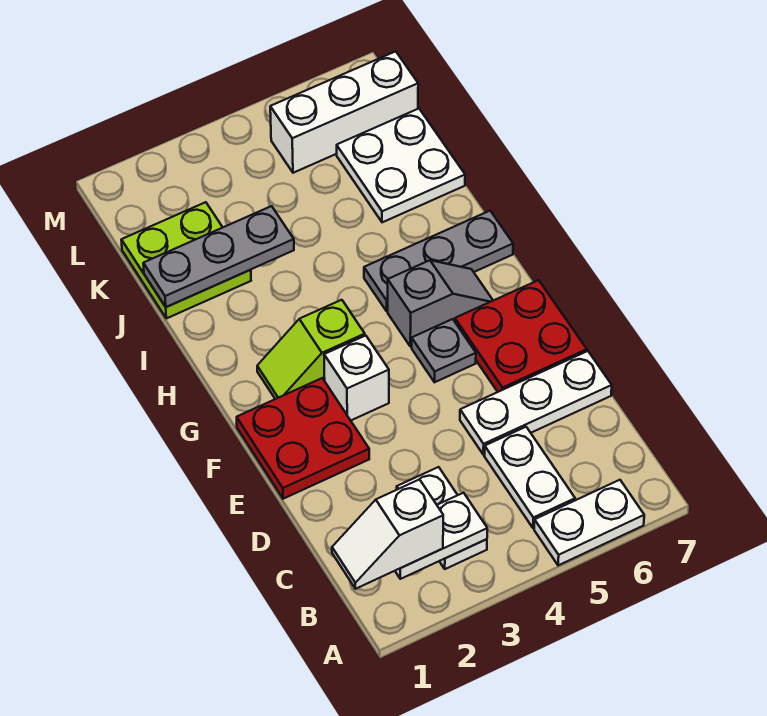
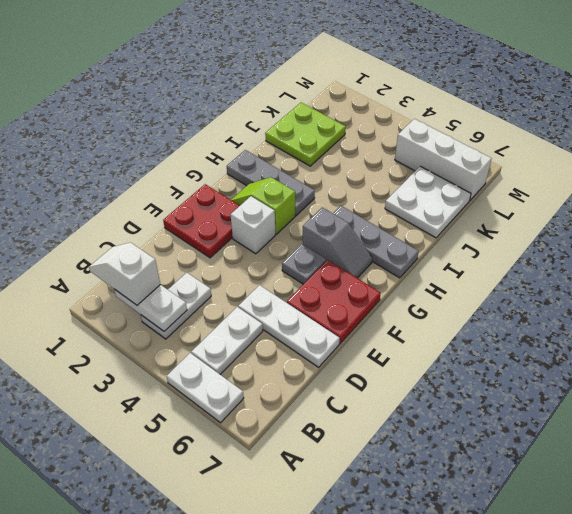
grey 1x3 plate [143,206,294,307] -> grey 1x3 plate moved to [227,150,315,215]

